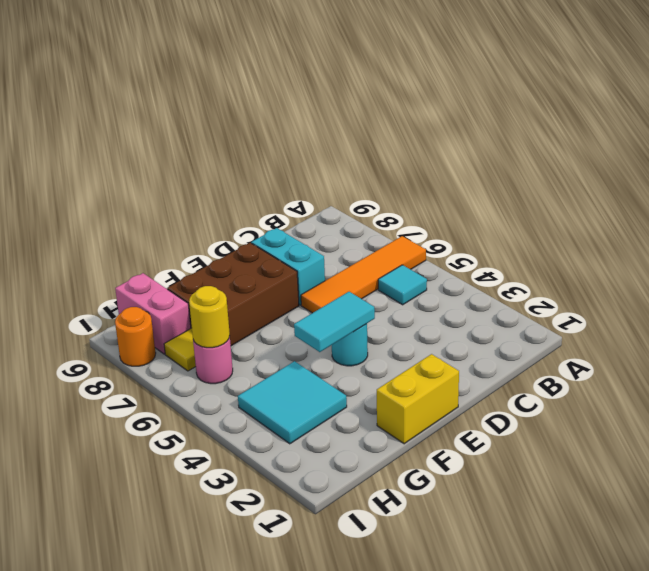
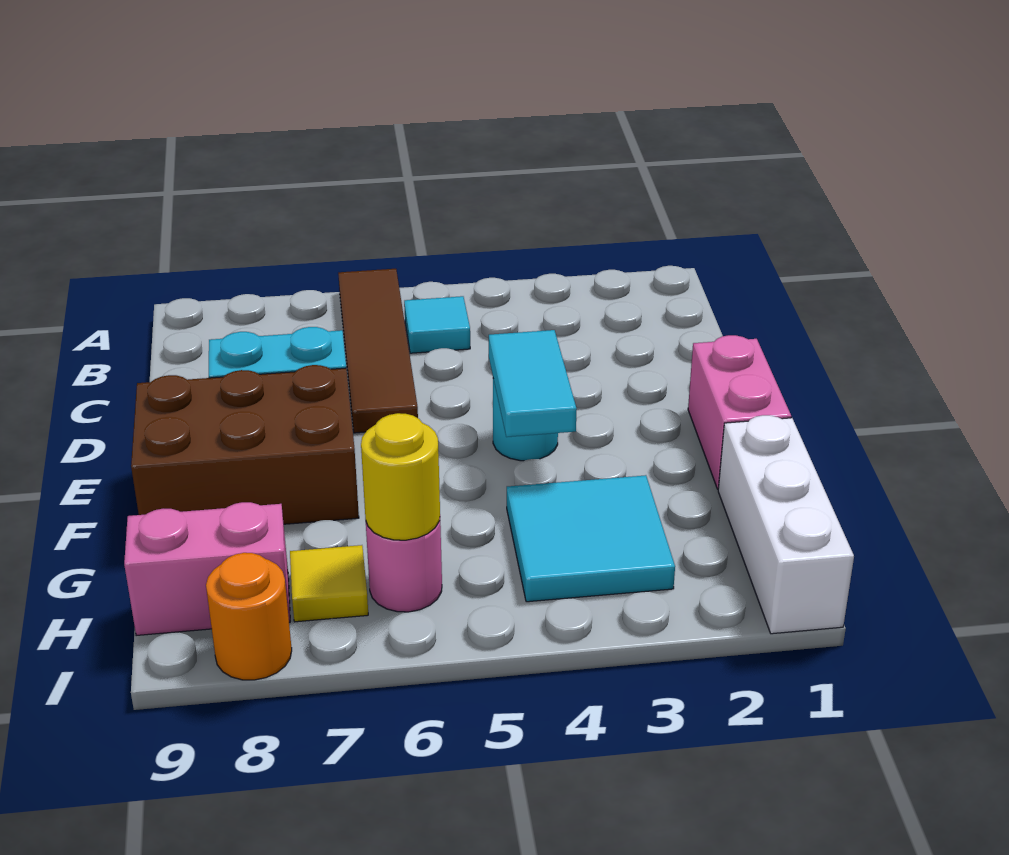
orange 1x4 tile [301,236,426,313] -> brown 1x4 tile [338,269,418,433]
yellow 1x2 brick [377,354,459,444] -> pink 1x2 brick [688,335,791,489]
brown 2x3 brick [167,243,299,346] -> brown 2x3 brick turned to [131,365,359,524]
none -> white 1x3 brick [718,415,854,634]

